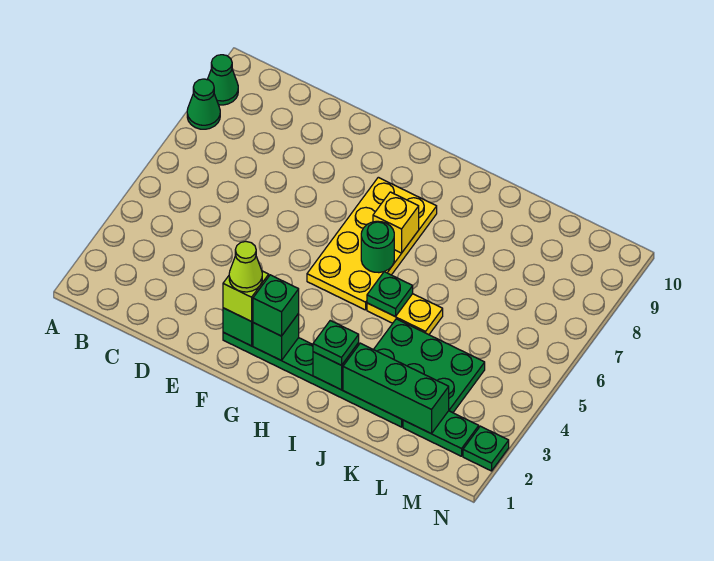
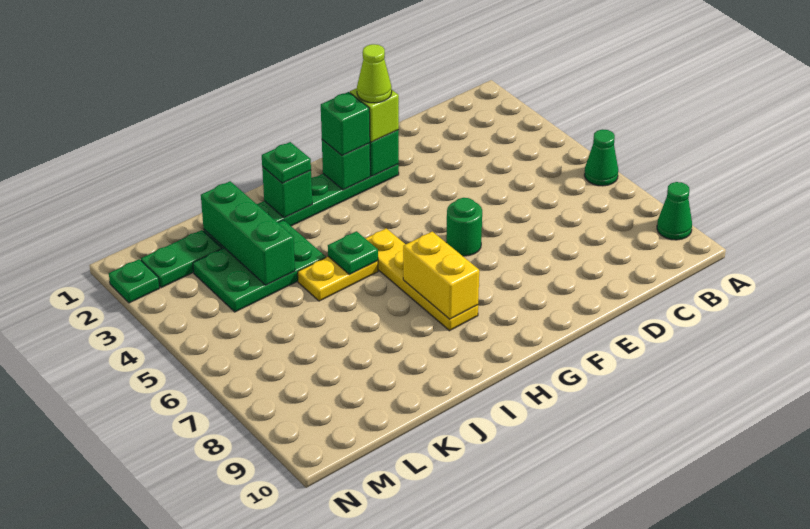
green 1x1 cone [187,79,220,129] -> green 1x1 cone moved to [584,130,618,186]
yellow 2x4 plate [307,177,437,310] -> yellow 1x4 plate [366,228,478,331]
green 1x1 round brick [361,221,394,273] -> green 1x1 round brick moved to [446,198,482,256]
yellow 1x1 brick [373,192,419,253] -> yellow 1x2 brick [403,232,479,319]
green 1x3 brick [343,343,449,434] -> green 1x3 brick turned to [201,181,295,285]

